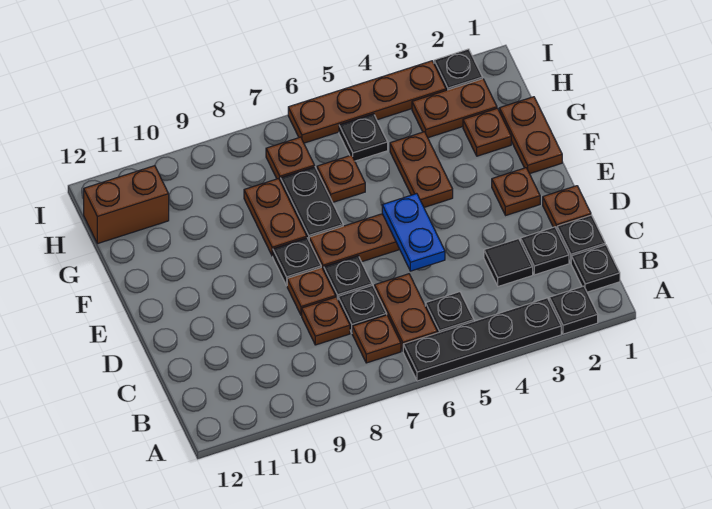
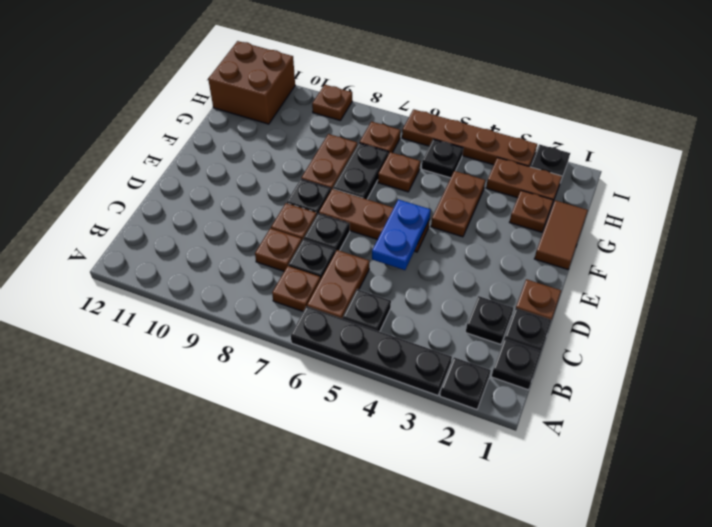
black 1x1 tile [484,239,533,286] -> none
brown 1x1 plate [492,168,540,215] -> brown 1x1 plate moved to [312,85,352,121]
brown 1x2 plate [499,97,562,174] -> brown 1x2 tile [534,200,588,269]
brown 1x2 brick [84,166,169,244] -> brown 2x2 brick [208,41,295,124]

